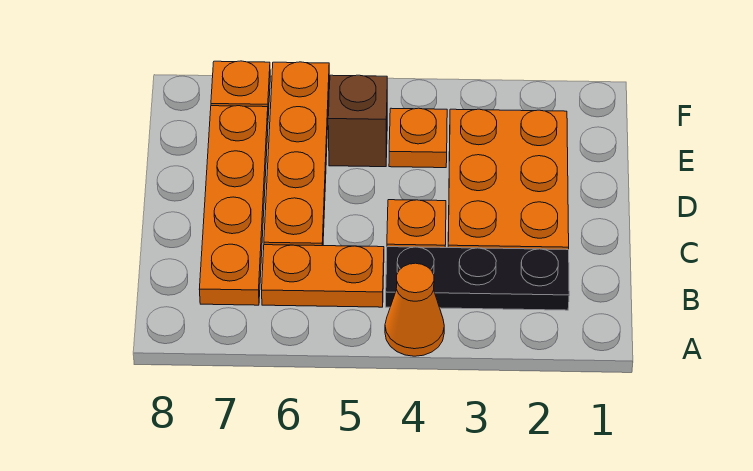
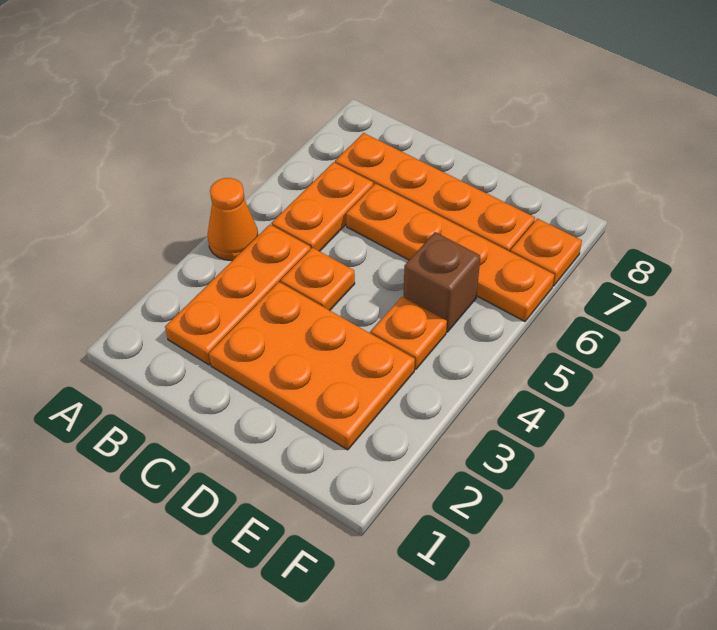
black 1x3 plate [386,247,569,310] -> orange 1x3 plate [165,225,311,365]

